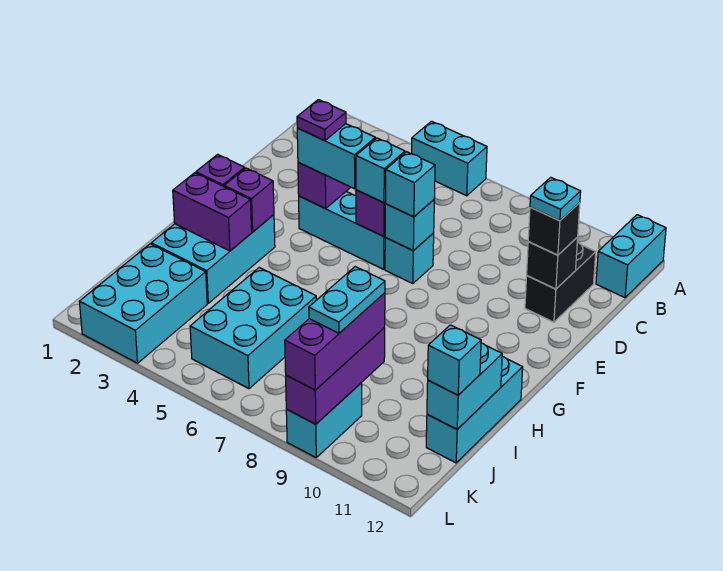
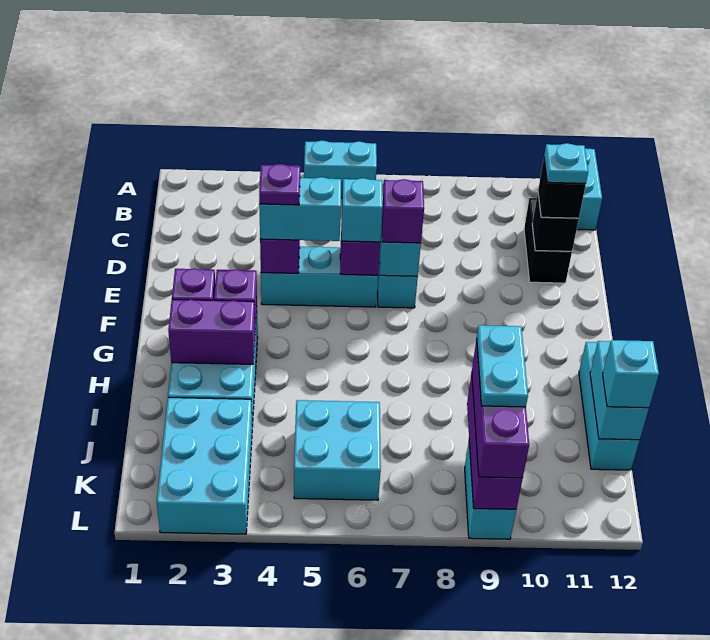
cyan 1x1 brick [386,152,435,217] -> purple 1x1 brick [382,179,424,243]
cyan 2x3 brick [190,268,316,389] -> cyan 2x2 brick [294,400,381,500]

